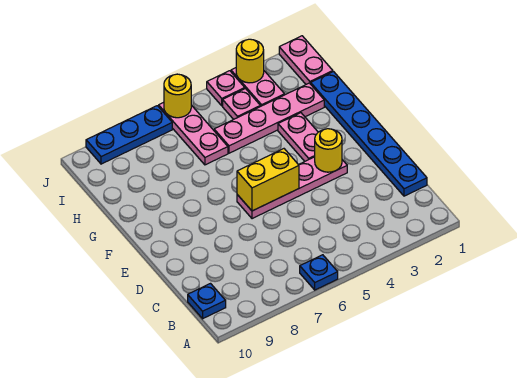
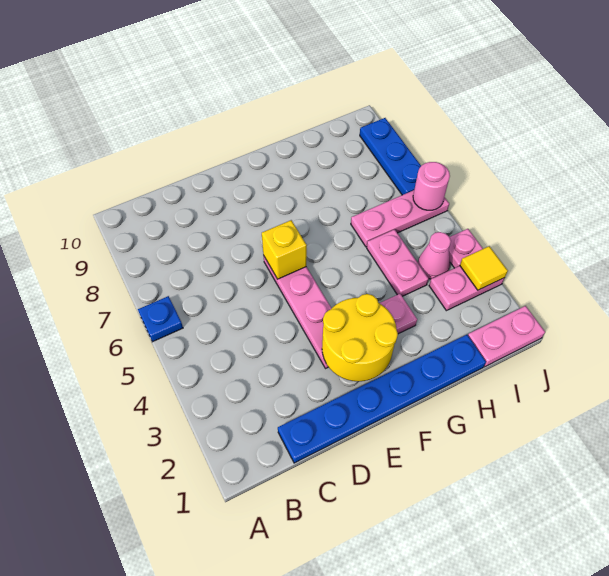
blue 1x1 plate [188,284,226,319] -> none
yellow 1x1 round brick [315,129,342,172] -> yellow 2x2 round brick [322,294,398,381]
yellow 1x2 brick [237,149,299,211] -> yellow 1x1 brick [262,220,307,279]
pink 1x4 plate [214,83,324,153] -> pink 1x2 plate [367,230,429,296]
pink 1x1 plate [223,89,260,119] -> pink 1x1 cone [418,232,451,279]
yellow 1x1 round brick [236,39,264,83] -> yellow 1x1 tile [460,246,508,290]
yellow 1x1 round brick [164,74,191,118] -> pink 1x1 round brick [413,162,450,210]

